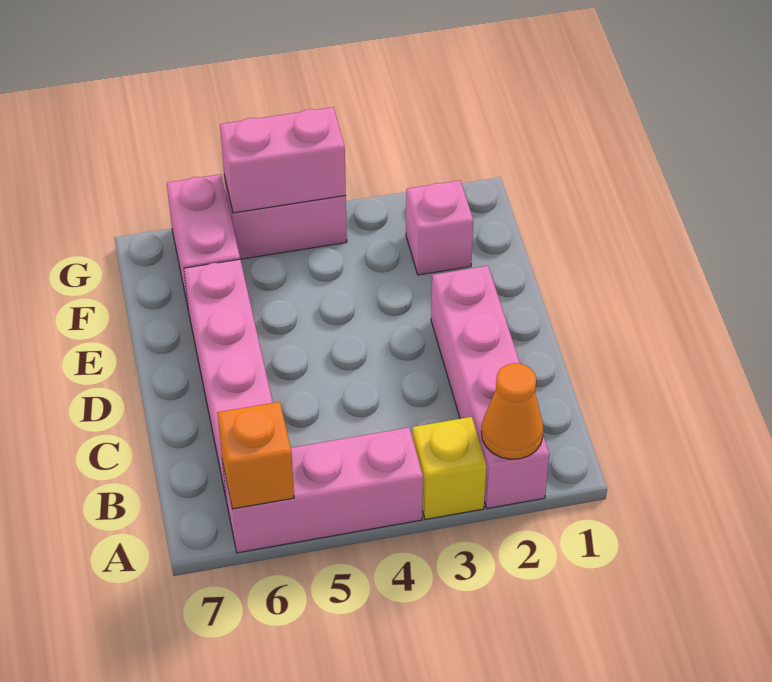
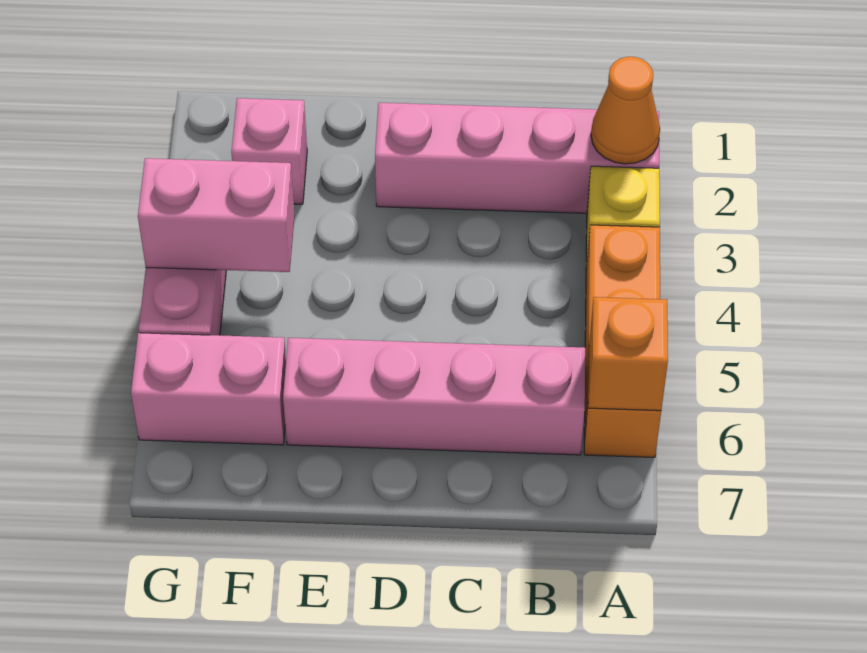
pink 1x3 brick [223,428,423,553] -> orange 1x3 brick [584,225,661,457]
pink 1x2 brick [220,107,346,213] -> pink 1x2 brick turned to [138,158,294,272]

